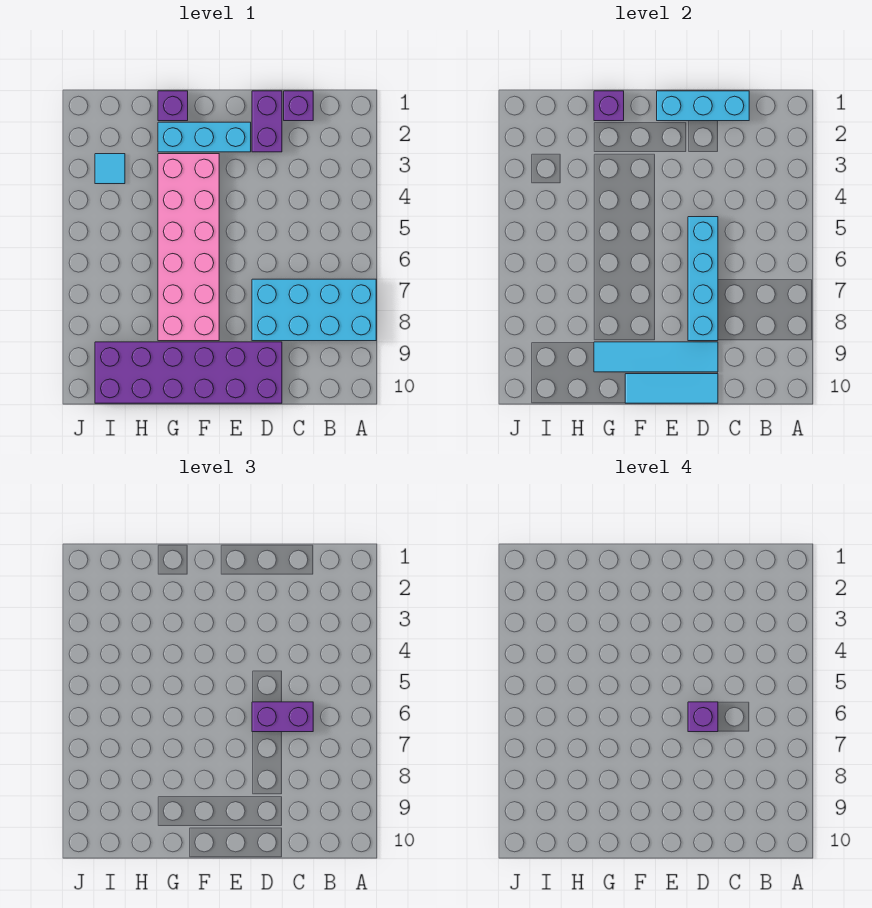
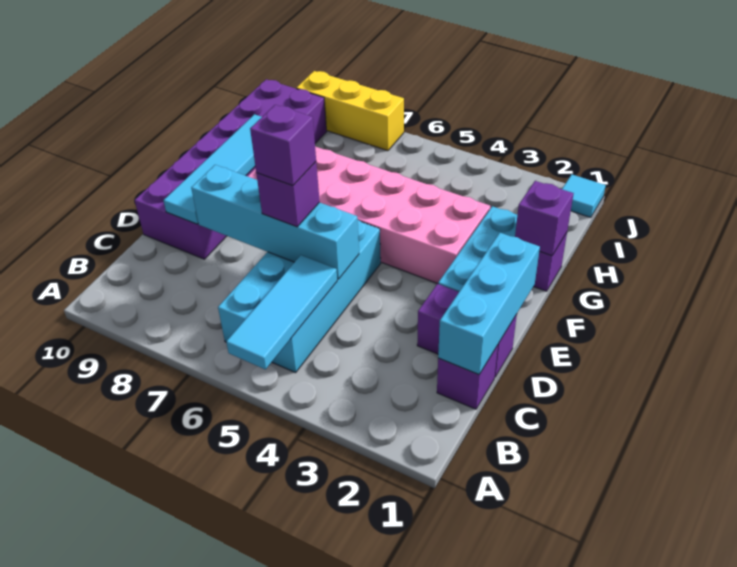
cyan 2x4 brick [252,279,376,341] -> cyan 2x4 brick moved to [218,220,381,373]
purple 1x2 brick [252,702,313,732] -> purple 1x1 brick [256,162,320,227]
cyan 1x3 tile [625,374,718,403] -> cyan 1x3 tile moved to [226,255,337,369]
cyan 1x1 tile [95,154,125,184] -> cyan 1x1 tile moved to [562,174,606,217]
none -> yellow 1x3 brick [296,71,404,151]

